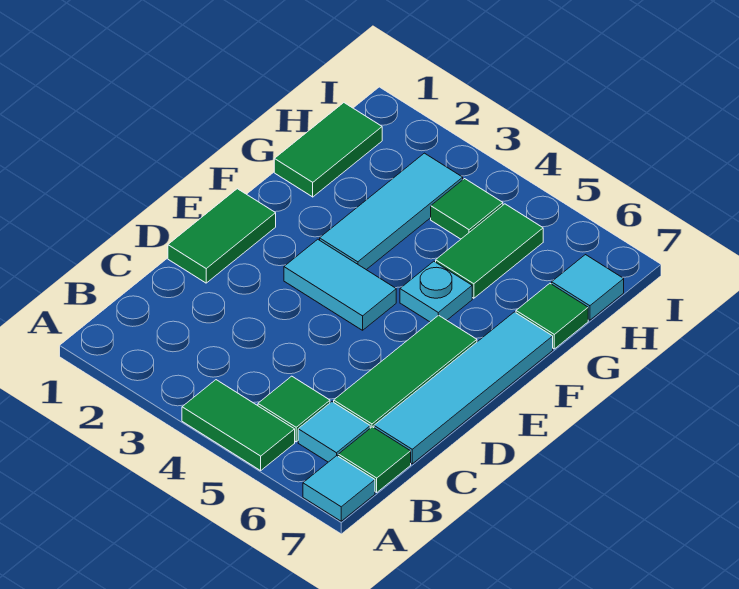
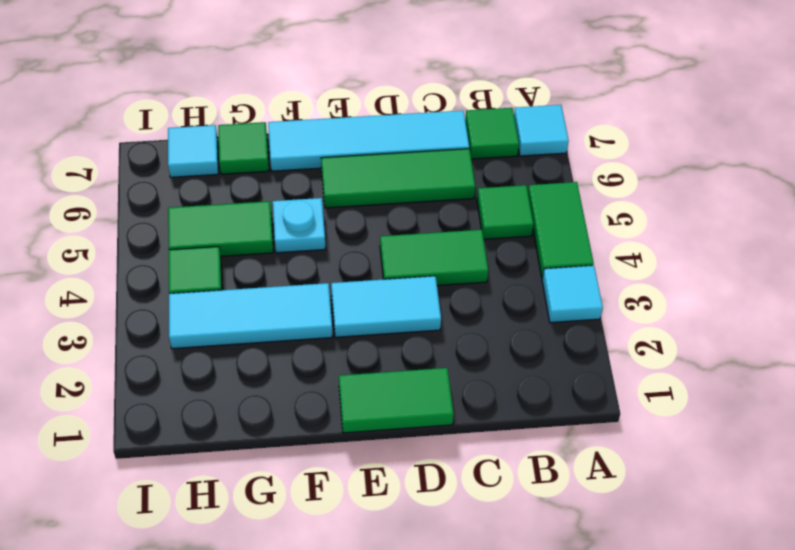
cyan 1x1 tile [298,402,370,462] -> cyan 1x1 tile moved to [542,266,603,323]
cyan 1x2 tile [284,239,396,330] -> cyan 1x2 tile turned to [331,276,441,337]
green 1x2 tile [274,103,382,197] -> green 1x2 tile moved to [380,230,488,285]

